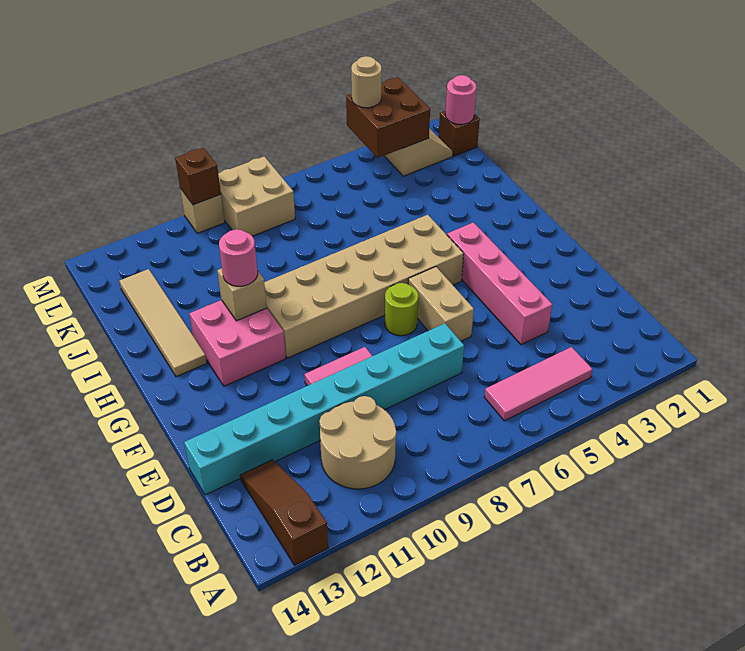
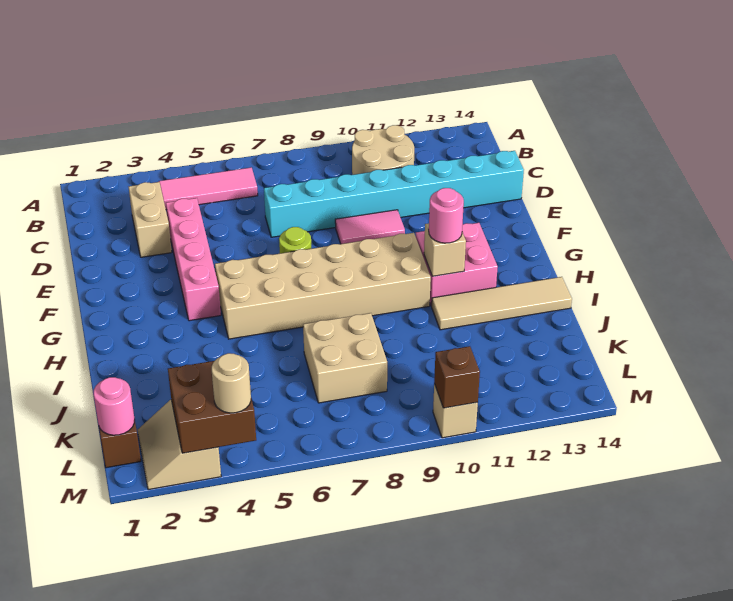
brown 1x3 slope [240,460,328,565] -> none
tan 1x2 brick [408,267,474,341] -> tan 1x2 brick moved to [129,182,172,257]
tan 1x4 tile [119,269,207,377] -> tan 1x4 tile turned to [432,277,572,330]
tan 2x2 brick [218,156,295,236] -> tan 2x2 brick moved to [303,313,387,403]

